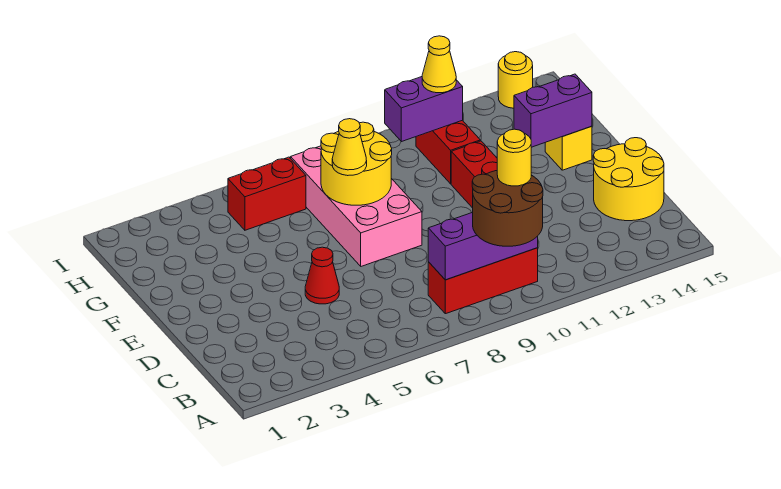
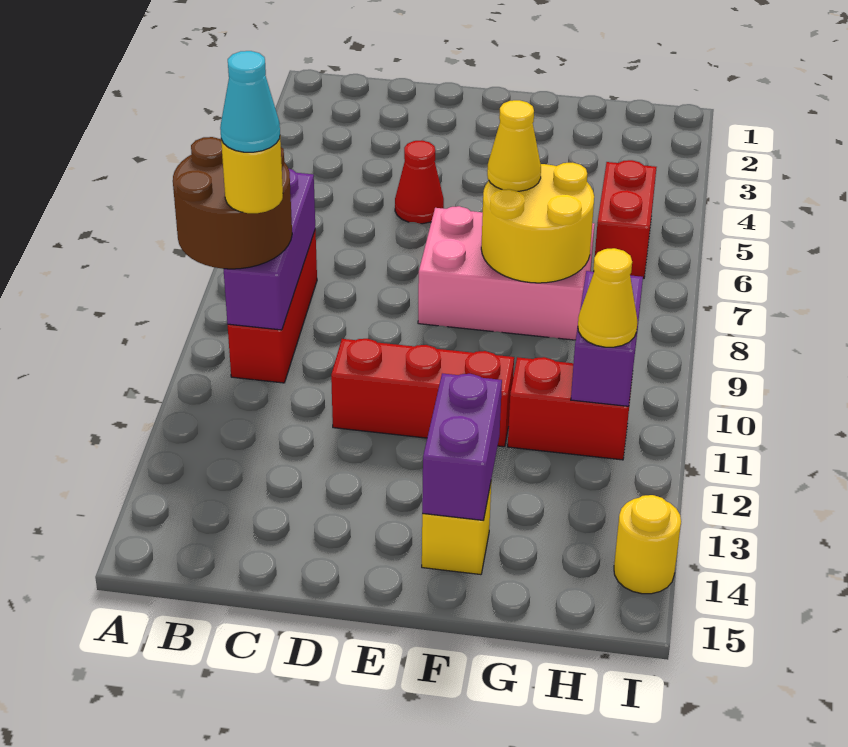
none -> cyan 1x1 cone [220,51,280,152]
yellow 2x2 round brick [593,138,664,221] -> none
pink 2x4 brick [291,146,422,266] -> pink 2x3 brick [418,206,595,340]

